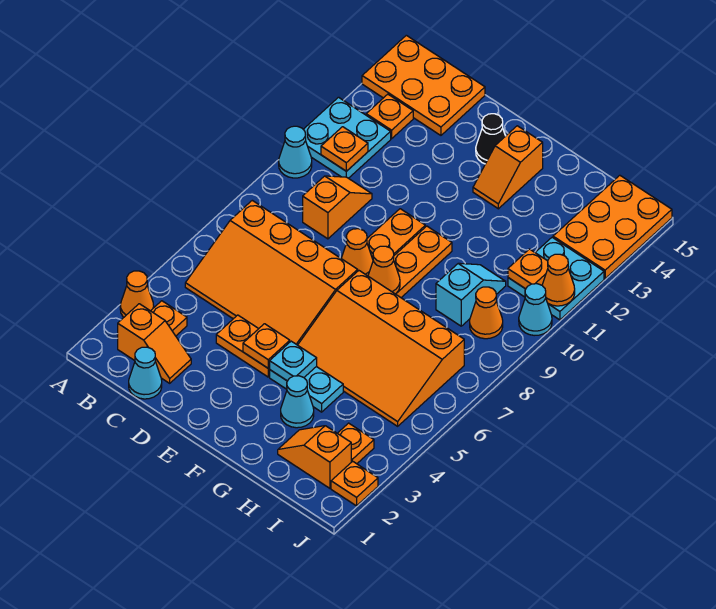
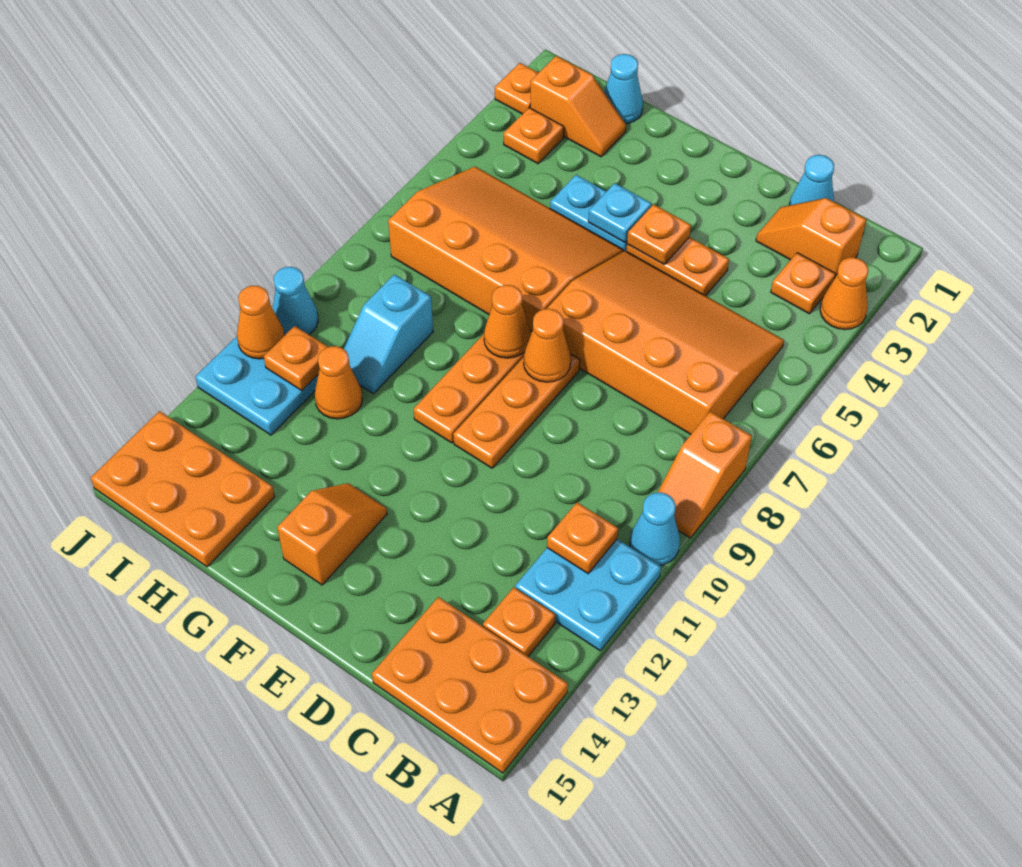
orange 1x2 slope [303,176,372,239] -> orange 1x2 slope moved to [658,411,752,538]
black 1x1 cone [476,114,505,164] -> none
cyan 1x1 cone [281,376,314,428] -> cyan 1x1 cone moved to [604,54,643,124]
orange 1x1 cone [470,287,503,339] -> orange 1x1 cone moved to [314,346,362,419]
orange 2x3 plate [553,175,672,279] -> orange 2x3 plate turned to [91,411,275,567]

